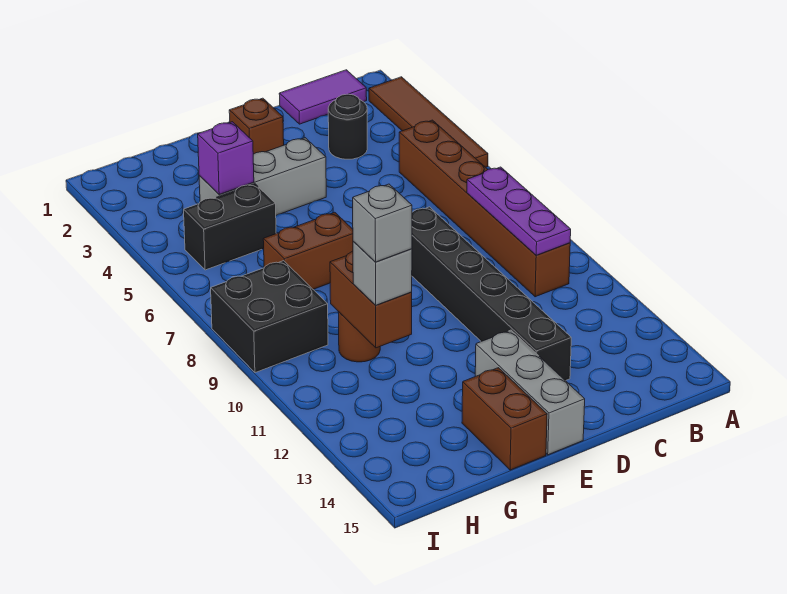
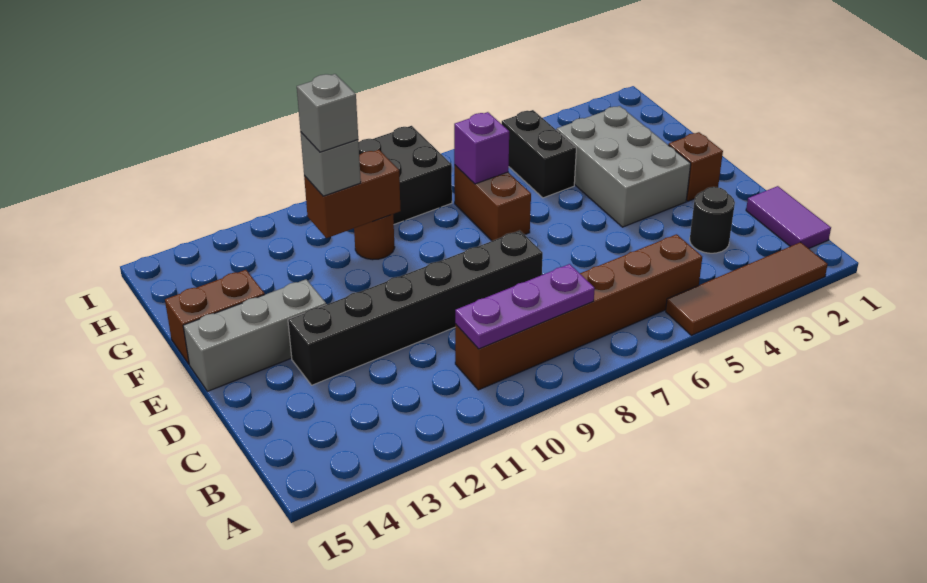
grey 1x3 brick [199,138,326,215] -> grey 2x3 brick [556,106,691,227]
purple 1x1 brick [198,122,254,195] -> purple 1x1 brick moved to [454,112,509,184]

